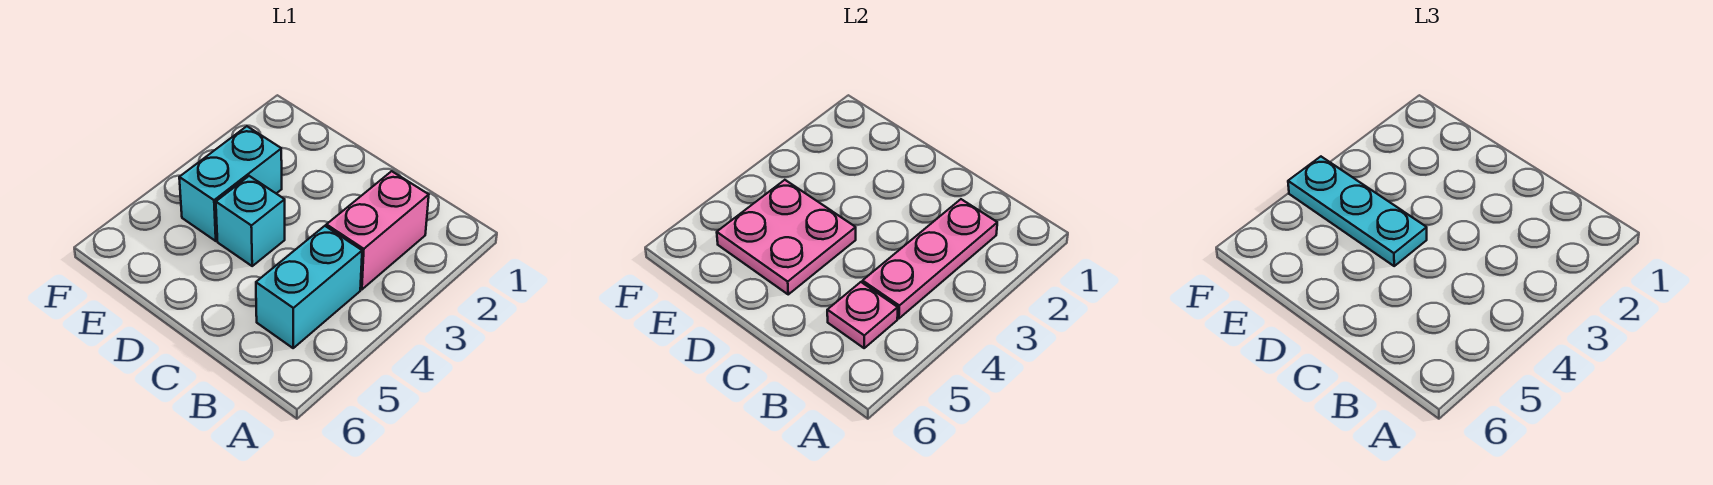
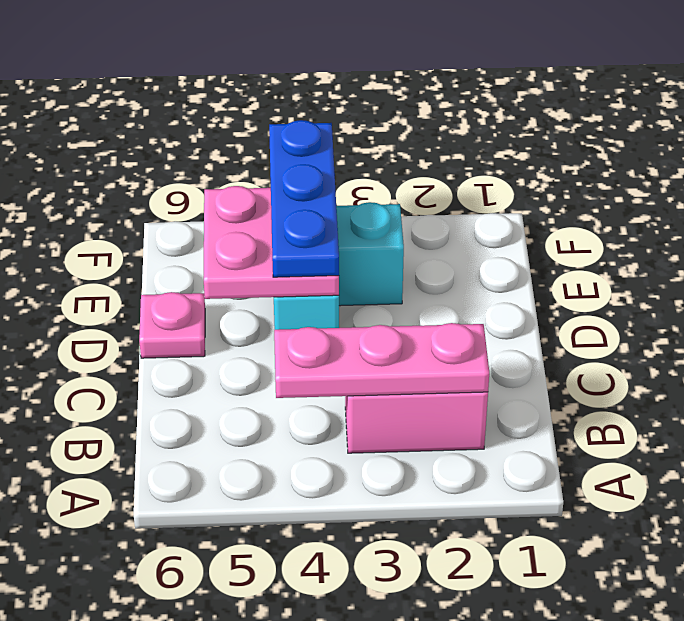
cyan 1x2 brick [256,226,362,348] -> none
pink 1x1 plate [827,282,898,348] -> pink 1x1 plate moved to [139,292,205,358]
cyan 1x3 plate [1288,157,1427,266] -> blue 1x3 plate [269,120,339,277]

